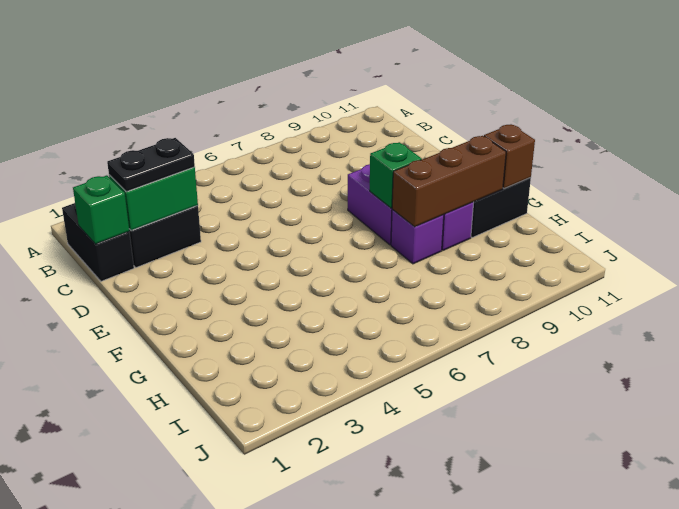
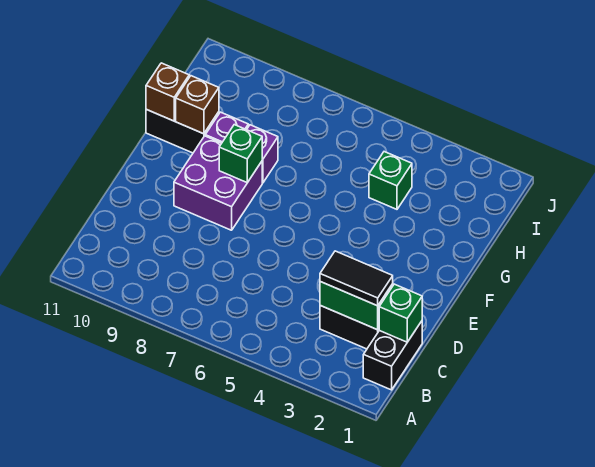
black 1x2 plate [107,138,195,192] -> black 1x2 tile [320,251,393,306]
brown 1x3 brick [392,136,506,227] -> brown 1x1 brick [176,76,219,134]
none -> green 1x1 brick [369,152,412,209]

